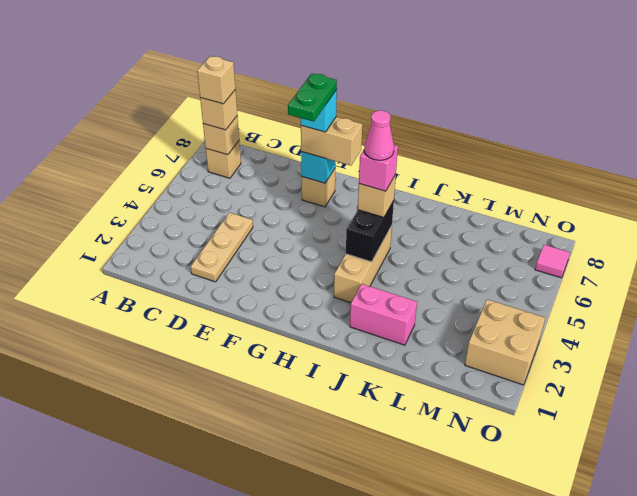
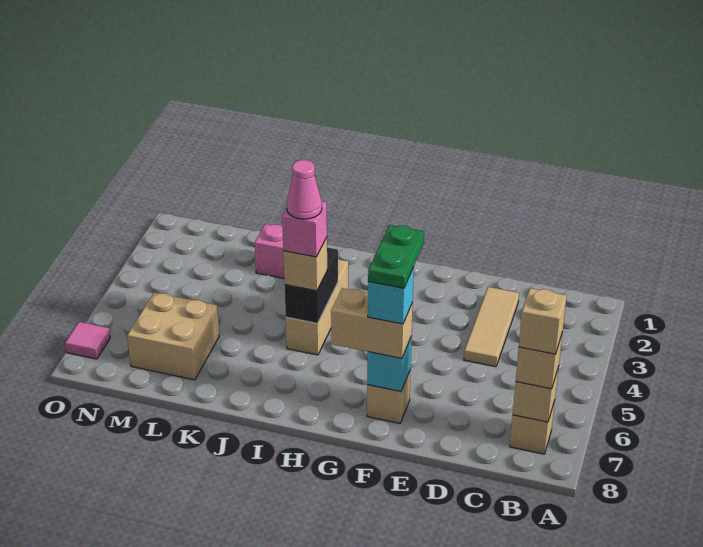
tan 1x3 plate [191,213,253,282] -> tan 1x3 tile [464,287,519,367]
tan 2x2 brick [465,299,545,385] -> tan 2x2 brick moved to [127,292,219,380]

